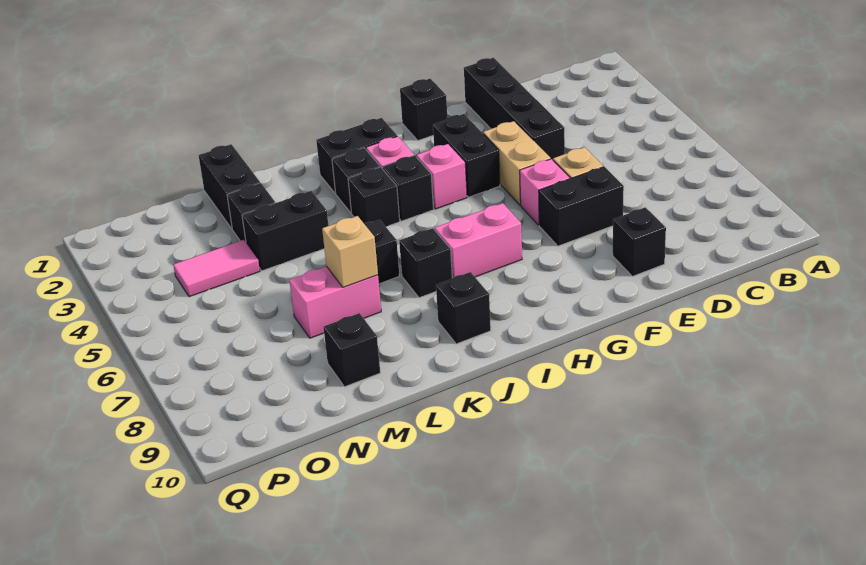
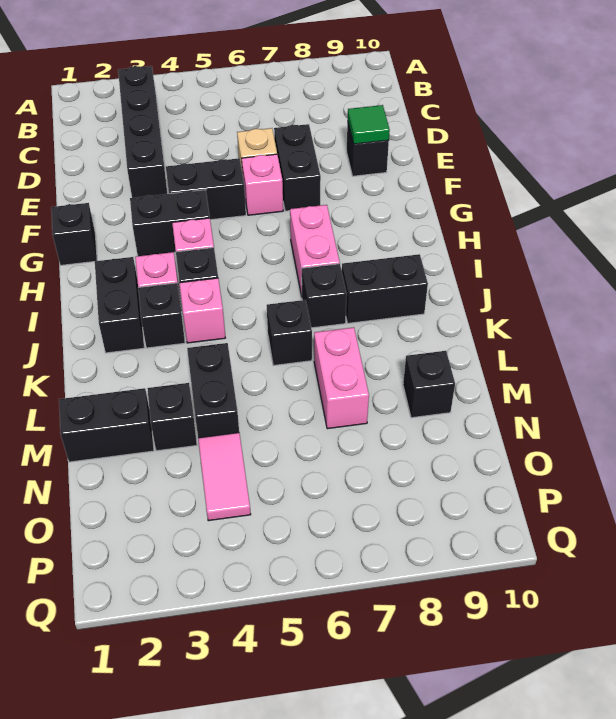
black 1x4 brick [464,58,565,160] -> black 1x4 brick turned to [118,66,167,198]
none -> green 1x1 tile [348,105,390,144]
tan 1x2 brick [483,121,551,205] -> black 1x2 brick [166,158,246,220]
black 1x1 brick [348,167,400,226] -> pink 1x1 brick [179,278,225,343]
black 1x1 brick [436,272,491,344] -> black 1x2 brick [342,254,428,323]
tan 1x1 brick [322,216,378,287] -> none

